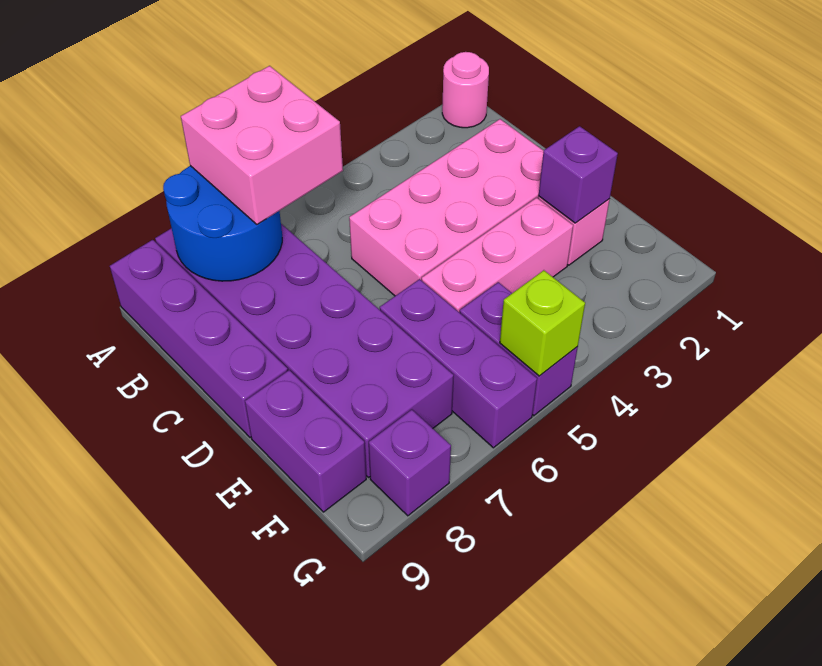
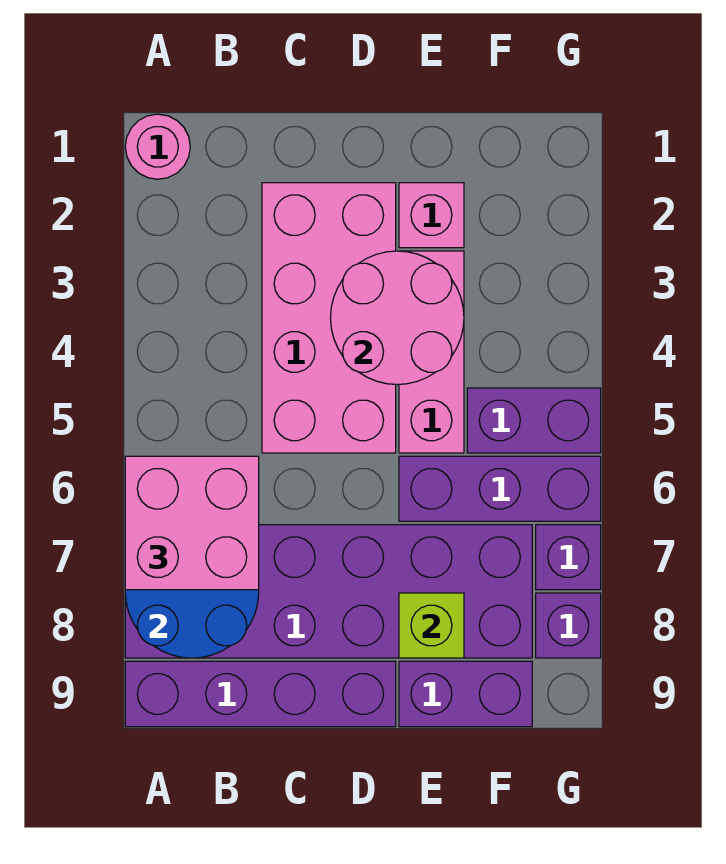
none -> pink 2x2 round brick [331,251,464,385]
purple 1x1 brick [539,126,618,223] -> purple 1x1 brick moved to [536,525,601,590]
lime 1x1 brick [500,270,585,376] -> lime 1x1 brick moved to [399,593,464,658]

